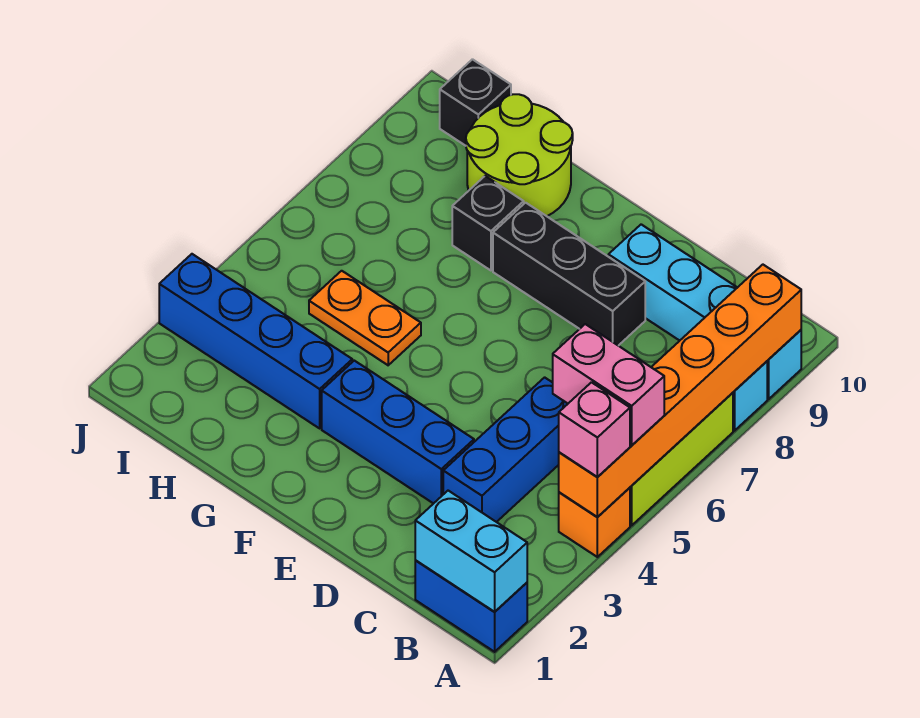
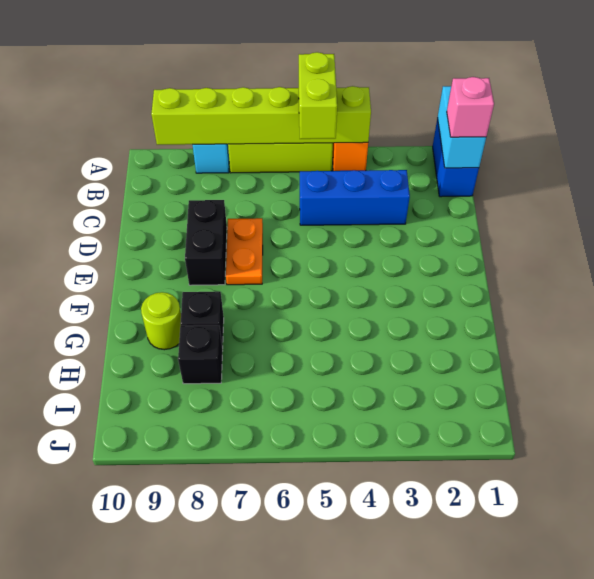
orange 1x6 brick [559,265,801,517] -> lime 1x6 brick [151,86,371,145]
pink 1x1 brick [559,382,630,477] -> pink 1x1 brick moved to [447,77,494,137]
pink 1x2 brick [553,324,664,445] -> lime 1x2 brick [299,52,337,139]
cyan 1x4 brick [608,224,801,399] -> none
blue 1x3 brick [322,361,474,504] -> none
black 1x3 brick [493,203,645,346] -> black 1x2 brick [185,200,227,285]
blue 1x4 brick [159,254,352,428] -> none
orange 1x2 plate [309,271,421,365] -> orange 1x2 plate moved to [226,218,263,285]
lime 2x2 round brick [466,94,573,216] -> lime 1x1 round brick [141,292,181,350]
black 1x1 brick [440,59,511,146] -> black 1x1 brick moved to [178,325,223,384]

